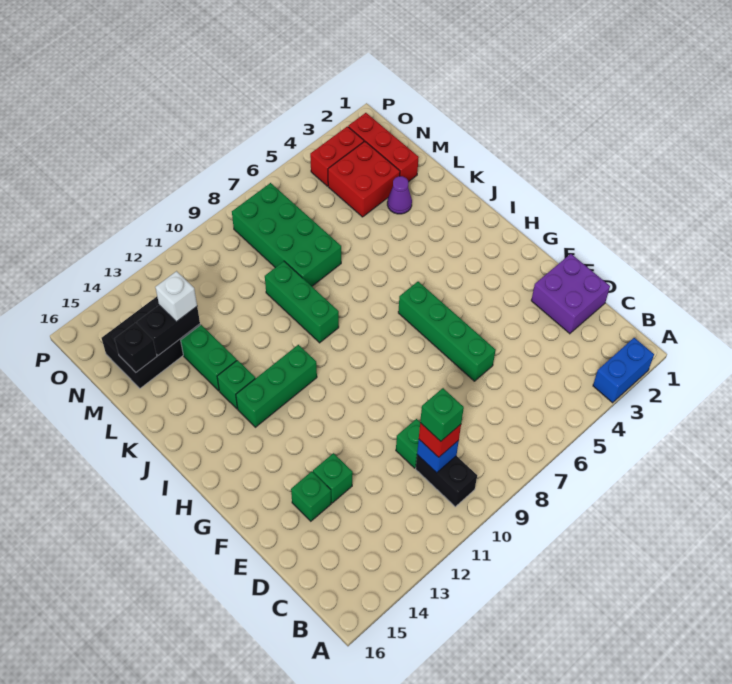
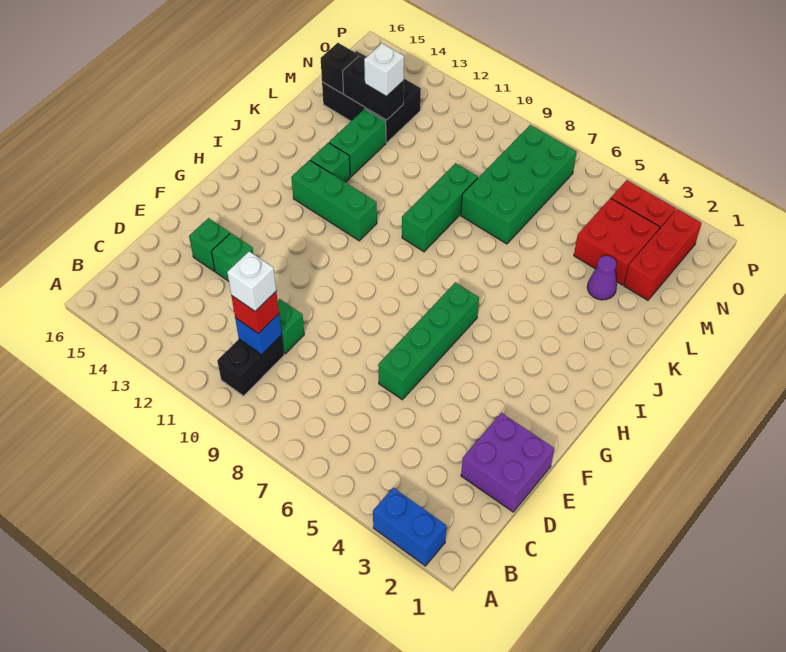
green 1x1 brick [420,388,464,441] -> white 1x1 brick [227,252,276,311]

